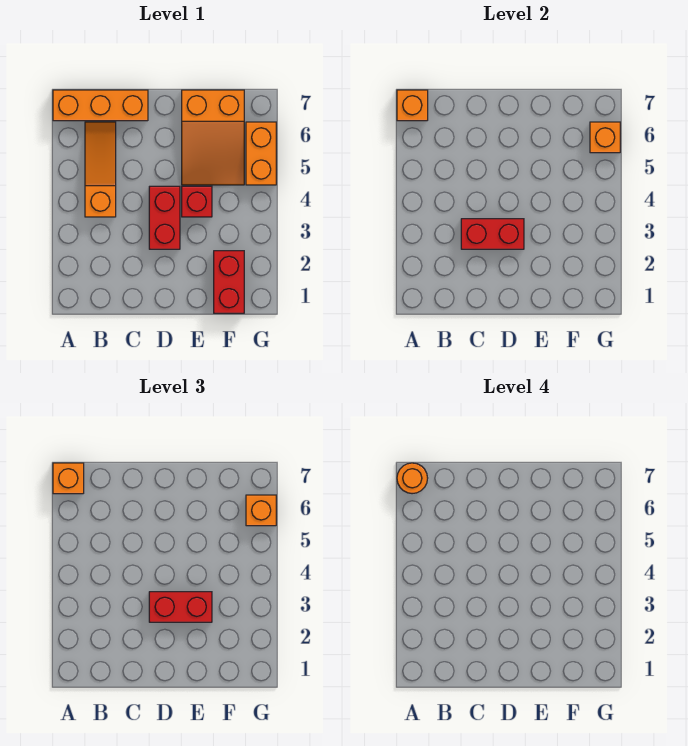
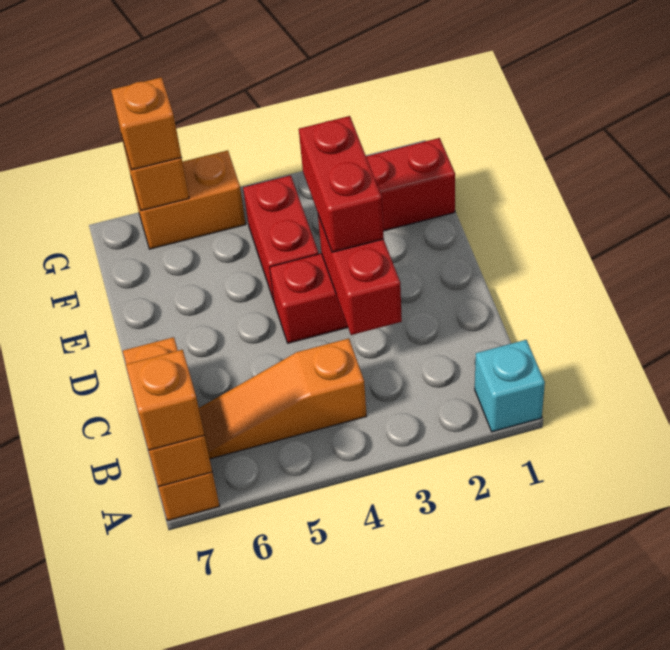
none -> cyan 1x1 brick [475,340,545,432]
orange 1x1 round brick [397,463,428,494] -> none
red 1x1 brick [182,186,212,217] -> red 1x2 brick [243,175,318,301]
orange 2x3 slope [182,90,244,185] -> none

